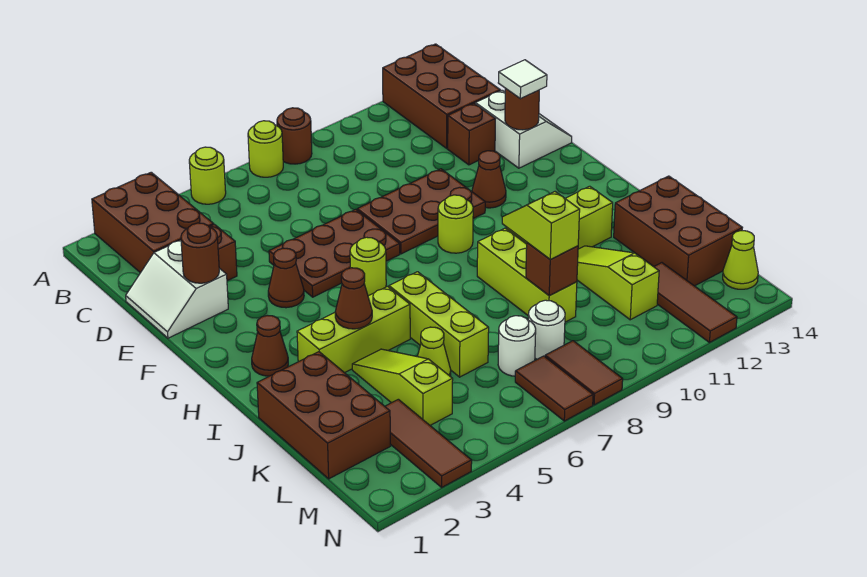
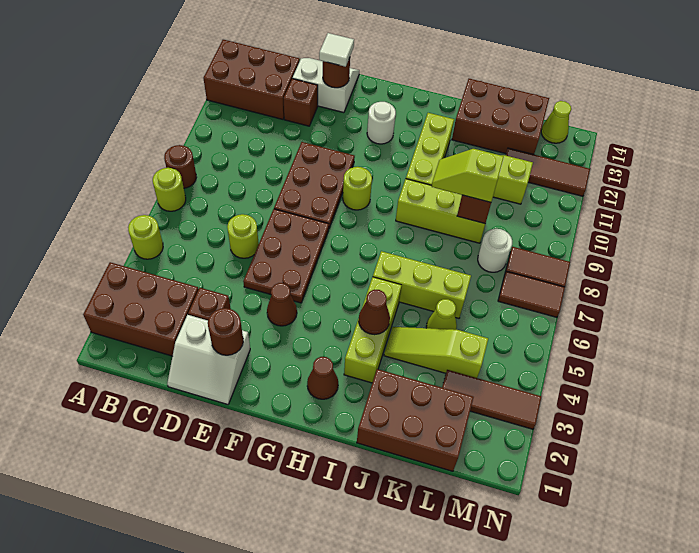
brown 1x1 cone [472,151,506,208] -> none
lime 1x1 round brick [350,237,386,296] -> lime 1x1 round brick moved to [227,214,259,258]
white 1x1 round brick [498,316,536,376] -> white 1x1 round brick moved to [367,102,396,144]

